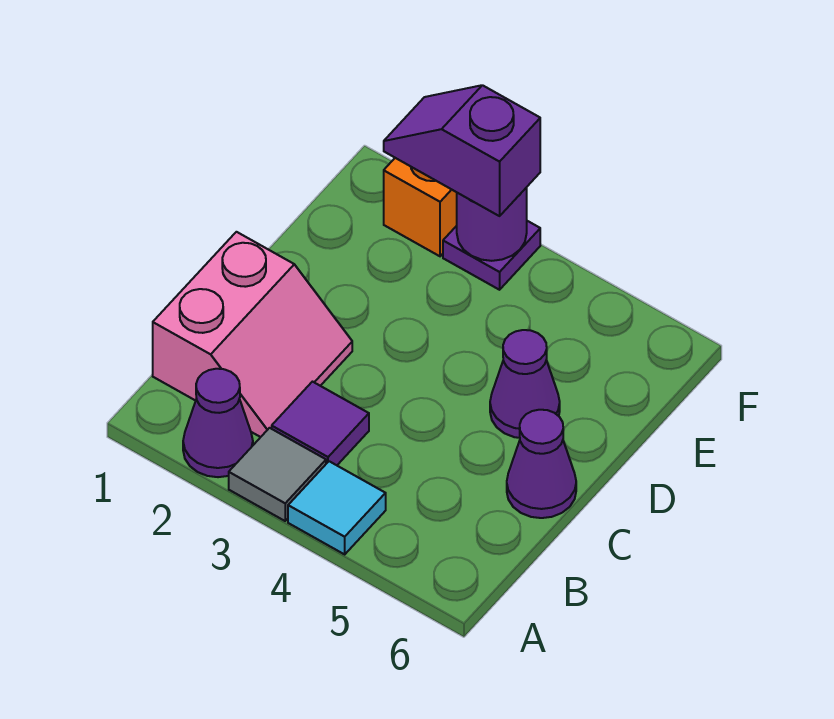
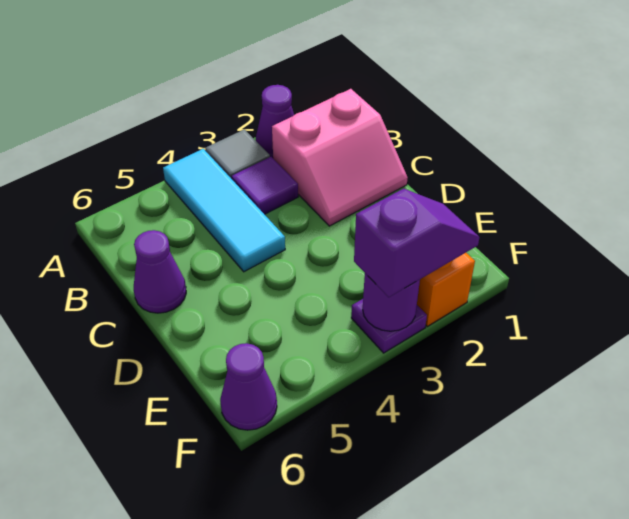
cyan 1x1 tile [288,461,386,554] -> cyan 1x3 tile [163,149,285,272]
pink 2x2 slope [153,232,352,437] -> pink 2x2 slope turned to [272,89,408,226]
purple 1x1 cone [490,330,560,438] -> purple 1x1 cone moved to [220,343,277,430]

